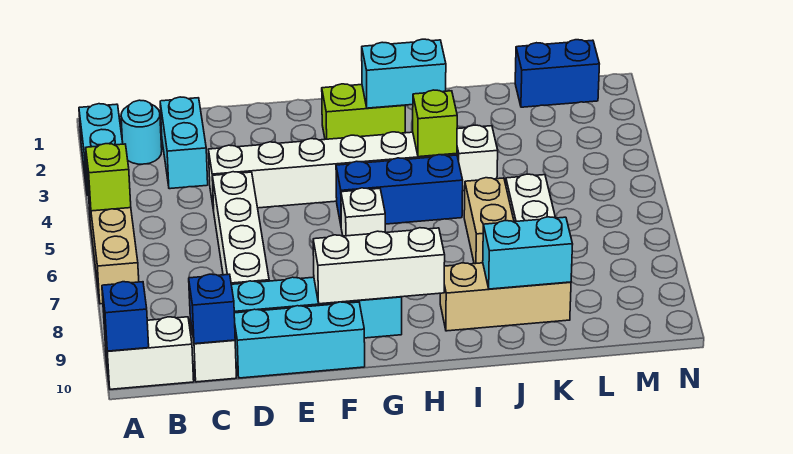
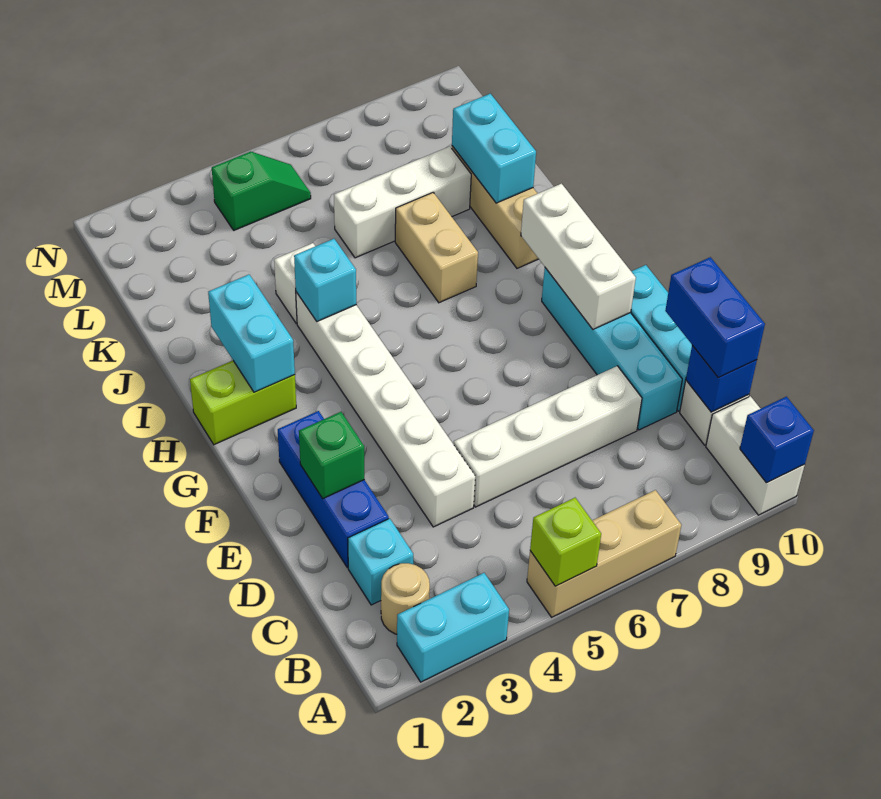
cyan 1x1 round brick [121,100,162,164] -> tan 1x1 round brick [381,563,430,634]
cyan 1x2 brick [160,97,208,189] -> cyan 1x1 brick [348,518,413,605]
none -> green 1x1 brick [299,412,365,498]
lime 1x2 brick [322,84,405,139] -> lime 1x2 brick turned to [190,361,296,445]
blue 1x3 brick [336,155,463,224] -> blue 1x3 brick moved to [278,411,389,568]
white 1x1 brick [341,188,385,236] -> none
lime 1x1 brick [413,90,457,157] -> cyan 1x1 brick [294,239,356,321]
tan 1x2 brick [464,178,514,264] -> tan 1x2 brick turned to [395,193,478,303]
blue 1x2 brick [515,40,599,107] -> blue 1x2 brick moved to [665,257,765,378]
none -> green 1x2 slope [212,152,311,230]

